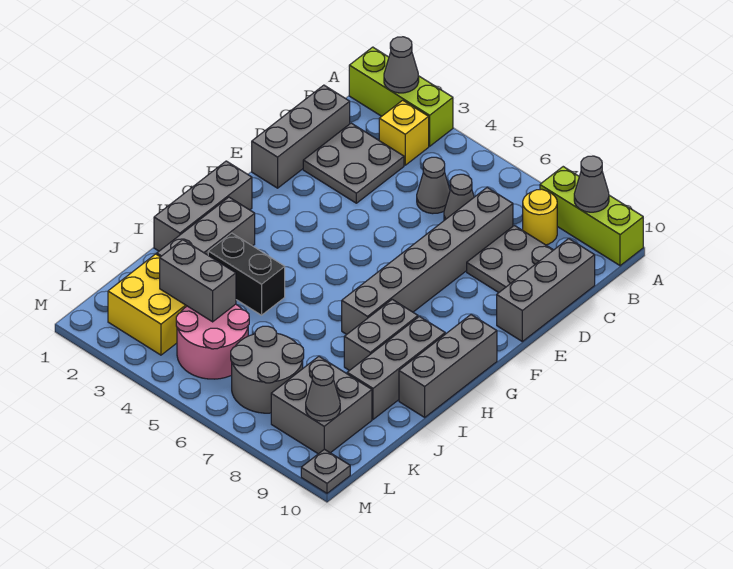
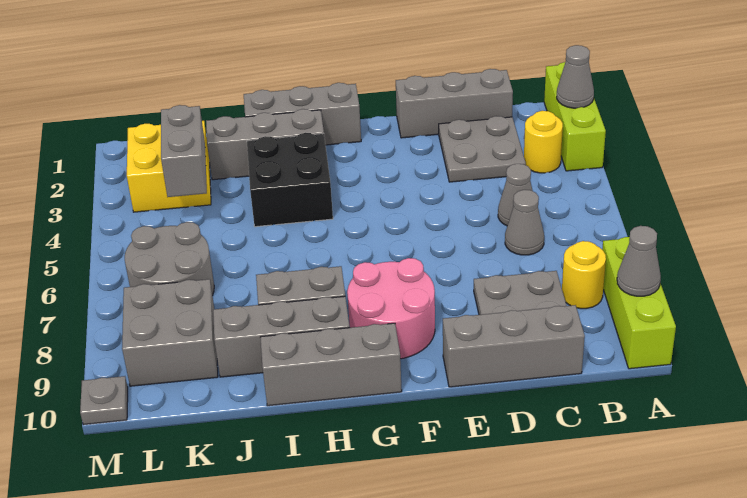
yellow 1x1 brick [379,100,429,165] -> yellow 1x1 round brick [524,111,563,173]
grey 1x6 brick [342,188,513,334] -> none
black 1x2 brick [208,233,285,315] -> black 2x2 brick [247,133,333,227]
pink 2x2 round brick [176,304,249,379] -> pink 2x2 round brick moved to [347,258,435,359]
grey 1x1 cone [306,365,340,421] -> none

